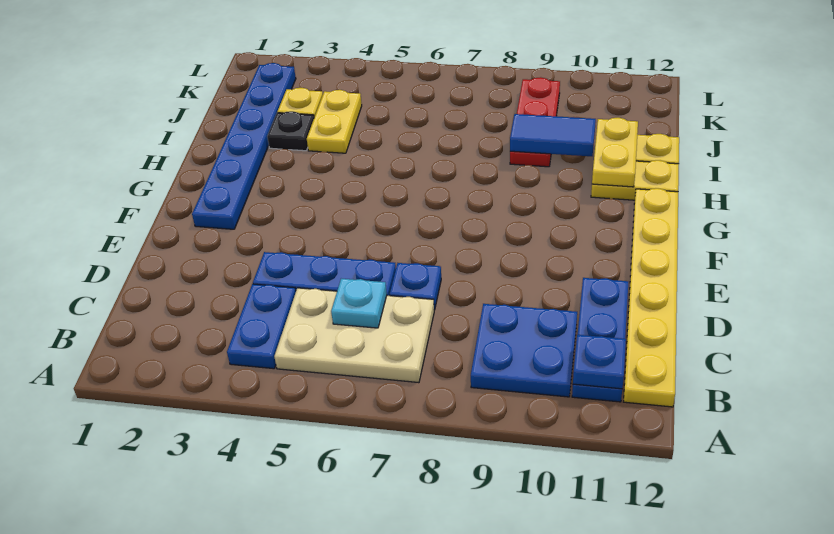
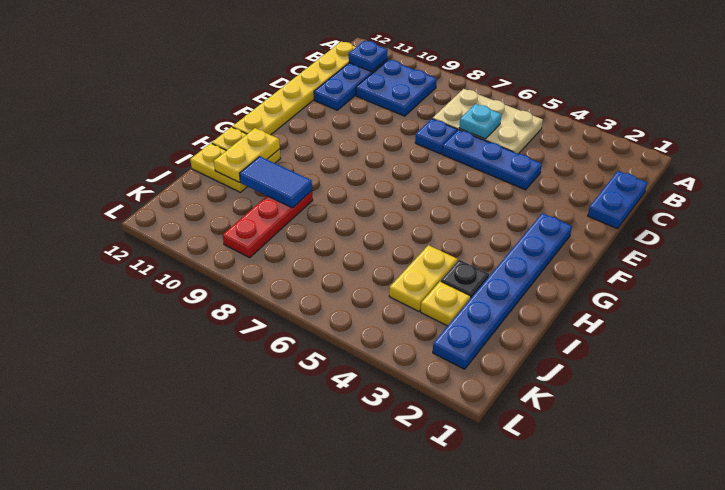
blue 1x2 plate [227,284,296,369] -> blue 1x2 plate moved to [588,171,647,229]

